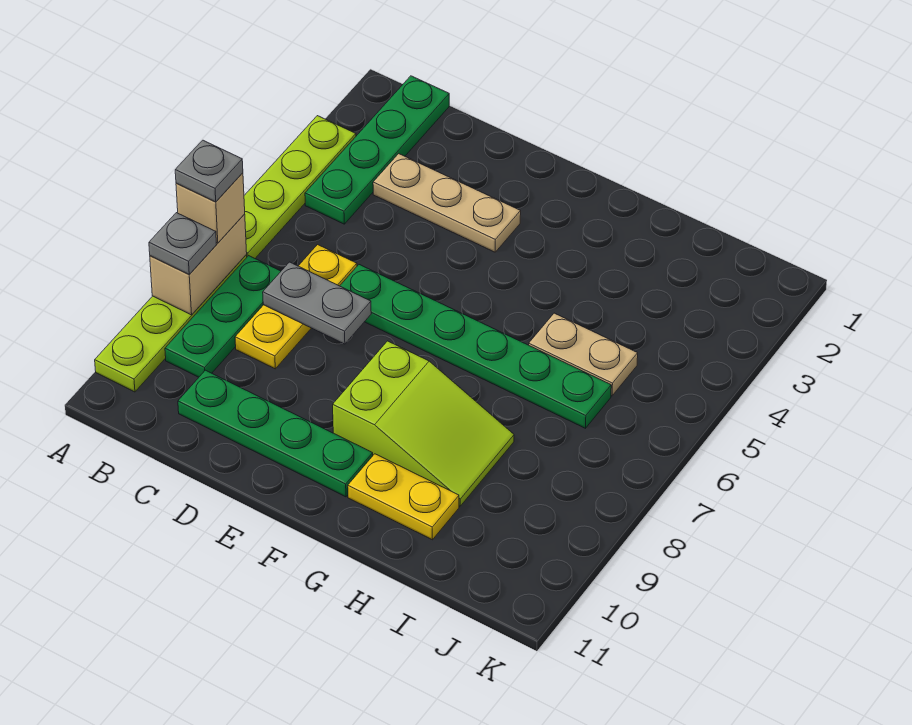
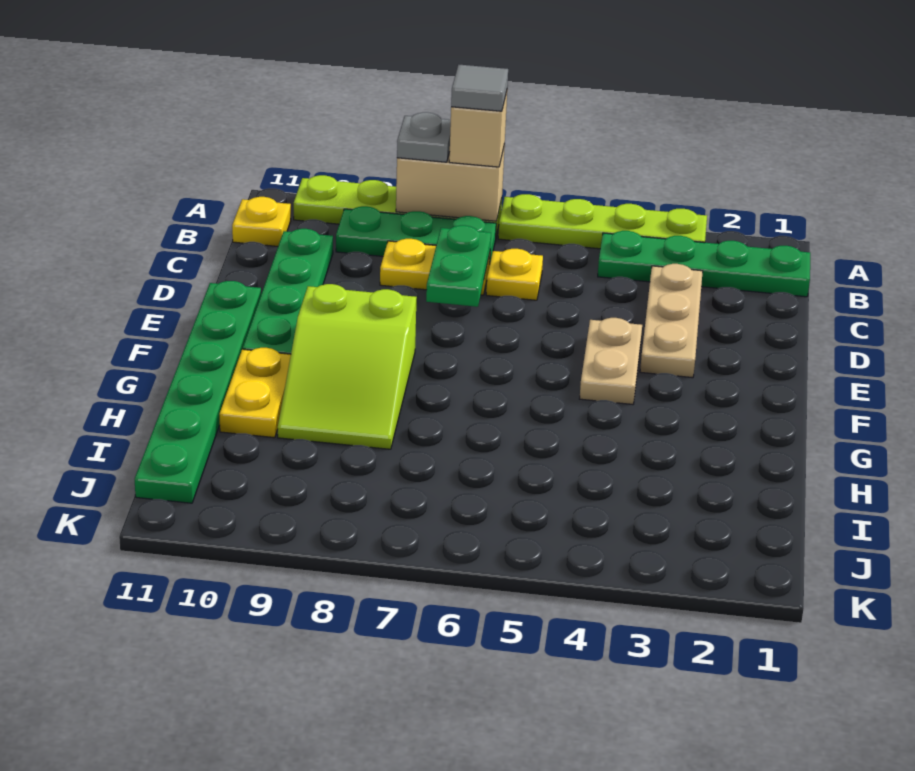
grey 1x1 plate [175,140,243,202] -> grey 1x1 tile [451,65,508,111]
none -> yellow 1x1 plate [232,197,291,246]
grey 1x2 plate [263,262,371,344] -> green 1x2 plate [426,225,491,307]
green 1x6 plate [340,265,611,428] -> green 1x6 plate moved to [135,281,261,503]
tan 1x2 plate [529,313,638,396] -> tan 1x2 plate moved to [580,318,642,404]

